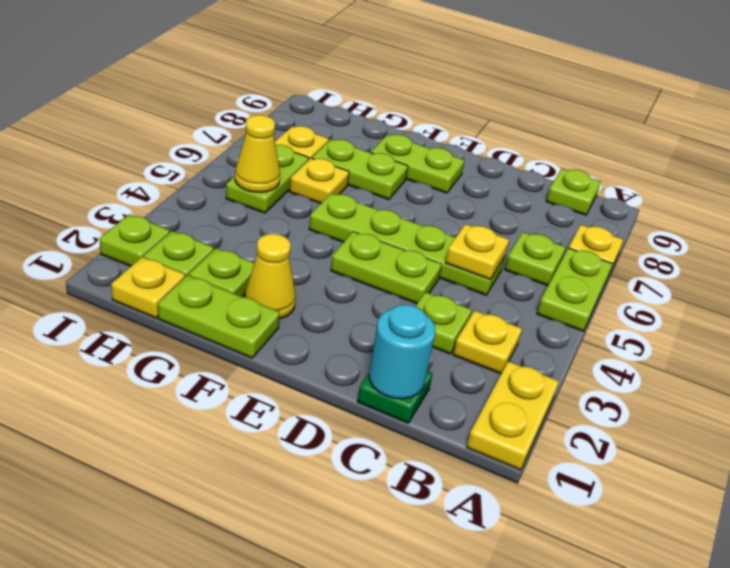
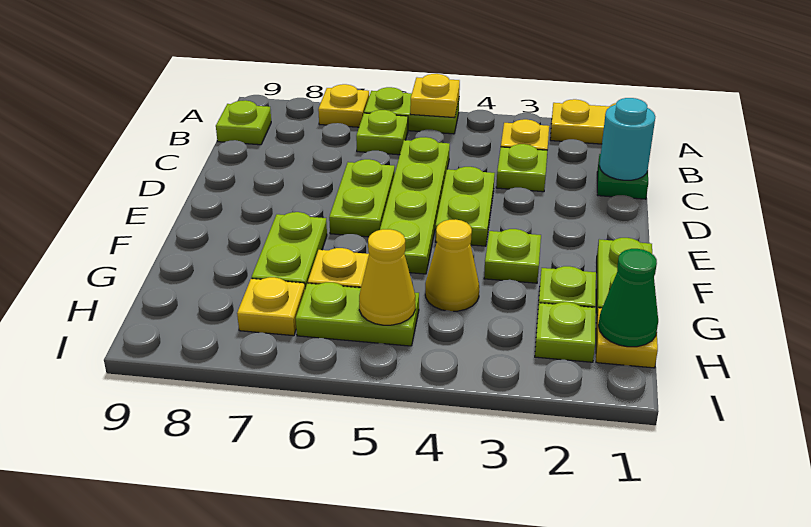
yellow 1x1 plate [445,224,509,279] -> yellow 1x1 plate moved to [410,74,460,118]
lime 1x2 plate [371,134,464,193] -> lime 1x2 plate moved to [329,159,395,237]
yellow 1x1 cone [245,234,296,319] -> yellow 1x1 cone moved to [425,219,479,311]
none -> green 1x1 cone [598,249,658,347]
lime 1x1 plate [99,214,170,266] -> lime 1x1 plate moved to [484,229,541,283]

